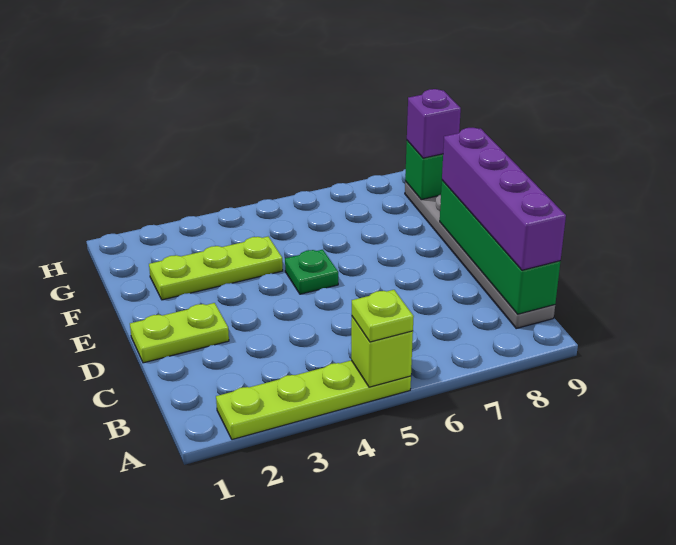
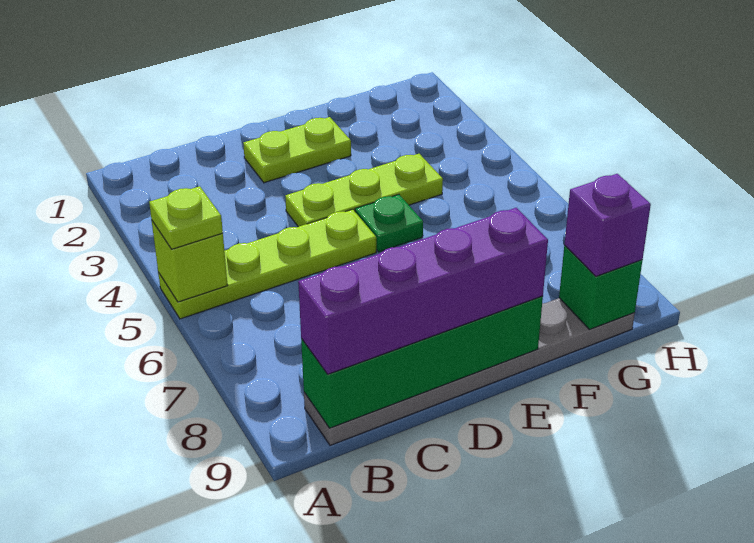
lime 1x4 plate [216,360,411,440] -> lime 1x4 plate turned to [158,209,376,319]
lime 1x2 plate [130,303,229,363] -> lime 1x2 plate turned to [243,117,351,183]
lime 1x3 plate [149,237,283,300] -> lime 1x3 plate turned to [285,154,443,227]

